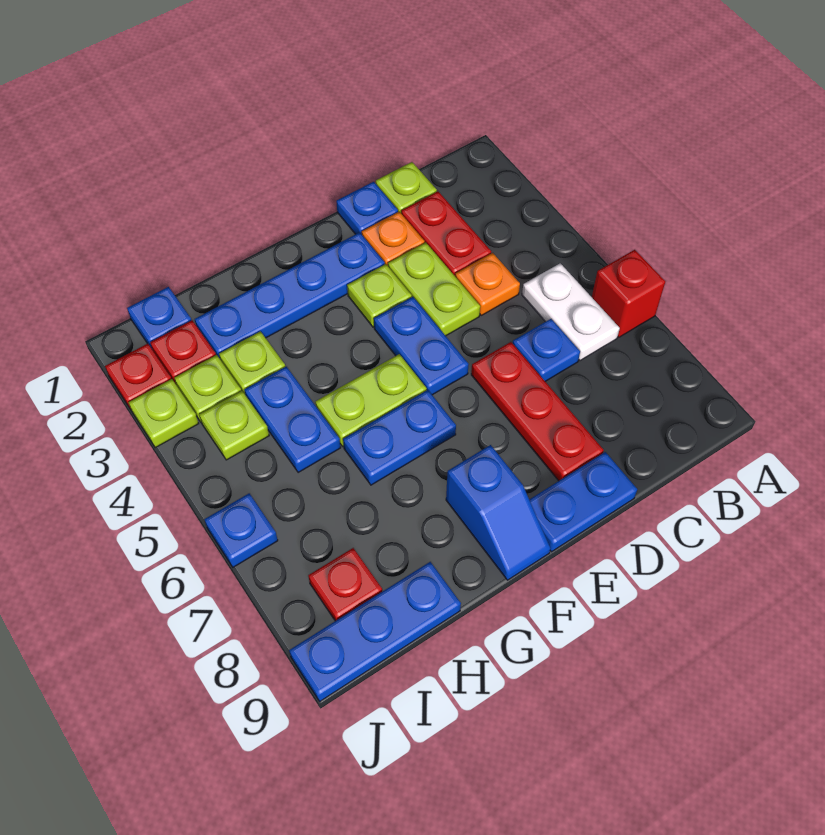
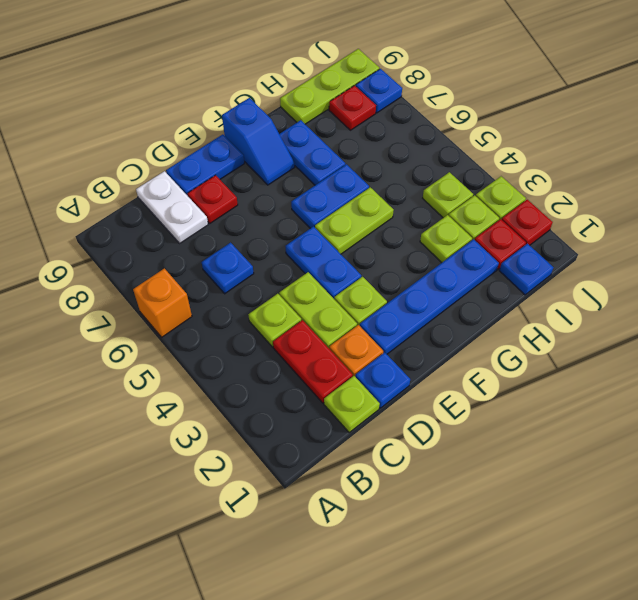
red 1x1 brick [592,250,665,337] -> orange 1x1 brick [133,268,192,337]
white 1x2 plate [522,263,620,361] -> white 1x2 plate moved to [136,171,208,243]
orange 1x1 plate [455,253,520,315] -> lime 1x1 plate [248,294,301,347]
red 1x3 plate [471,342,604,481] -> red 1x1 plate [188,175,238,223]
blue 1x2 slope [446,445,550,580] -> blue 1x2 slope turned to [222,98,295,185]
blue 1x2 plate [244,367,340,473] -> blue 1x2 plate moved to [279,120,345,185]
blue 1x3 plate [289,562,461,701] -> lime 1x3 plate [280,49,379,124]
blue 1x1 plate [204,493,278,567] -> blue 1x1 plate moved to [356,69,402,113]

